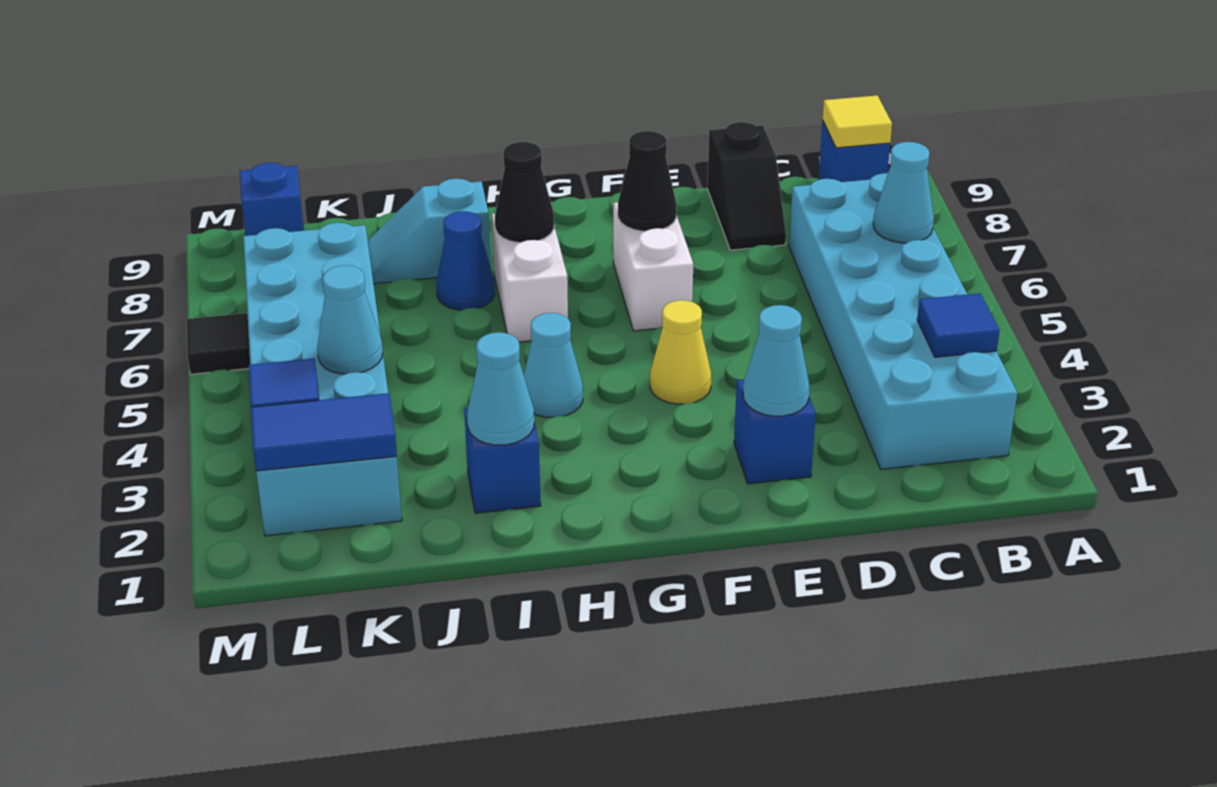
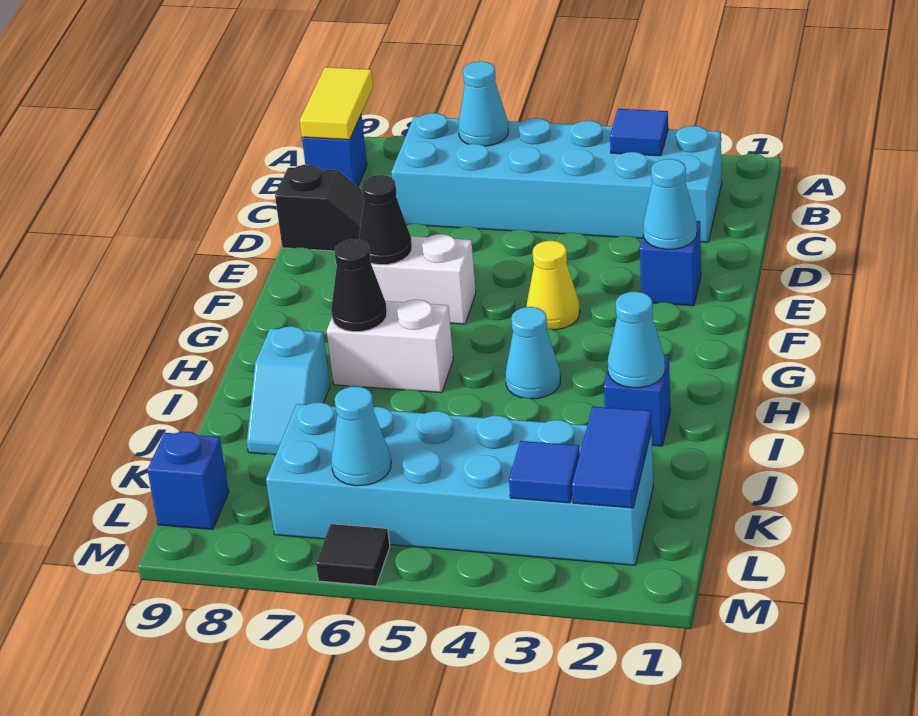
yellow 1x1 tile [823,95,892,148] -> yellow 1x2 tile [300,67,373,140]
blue 1x1 cone [436,211,495,310] -> none
cyan 1x1 cone [317,265,383,374] -> cyan 1x1 cone moved to [331,387,391,486]

